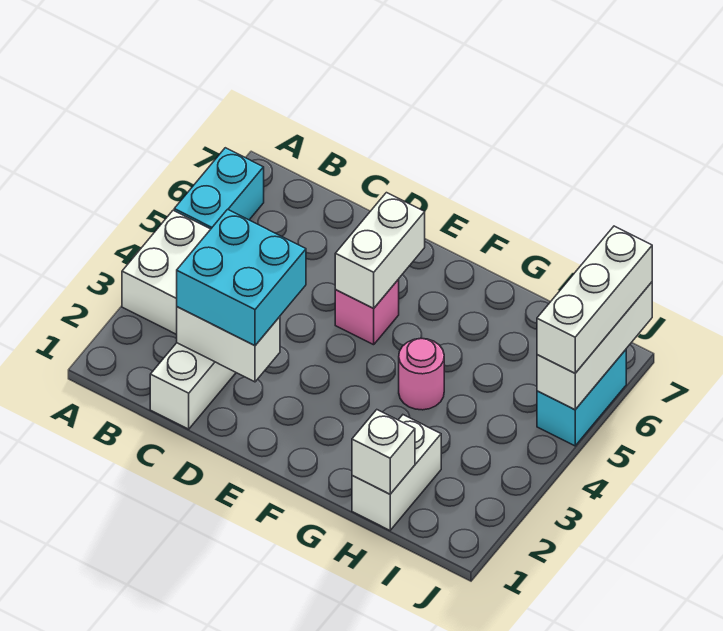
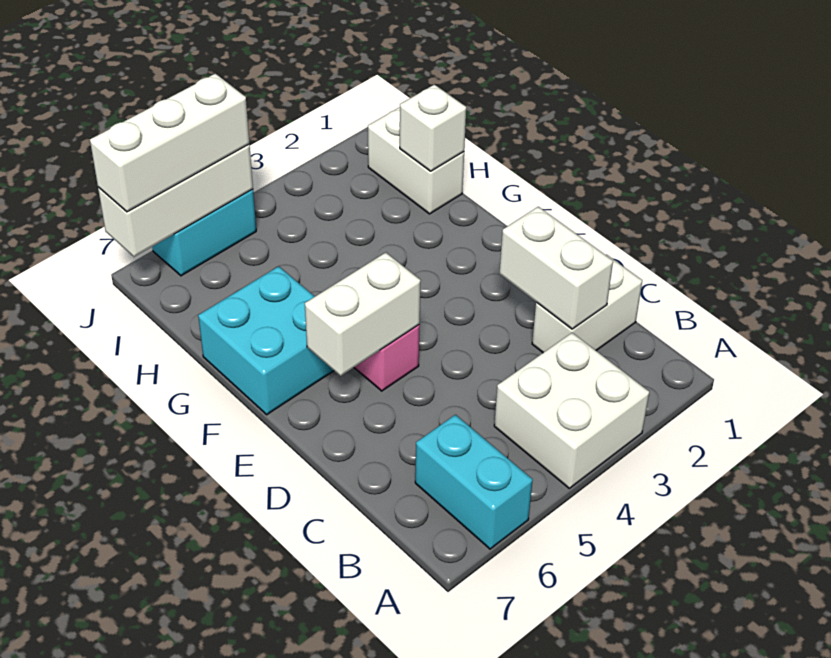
cyan 1x2 brick [174,148,264,229] -> cyan 1x2 brick turned to [415,415,533,549]
cyan 2x2 brick [177,209,306,346] -> cyan 2x2 brick moved to [198,266,334,415]
pink 1x1 round brick [399,338,444,410] -> none
white 1x2 brick [352,415,441,530] -> white 1x2 brick turned to [368,107,464,214]

